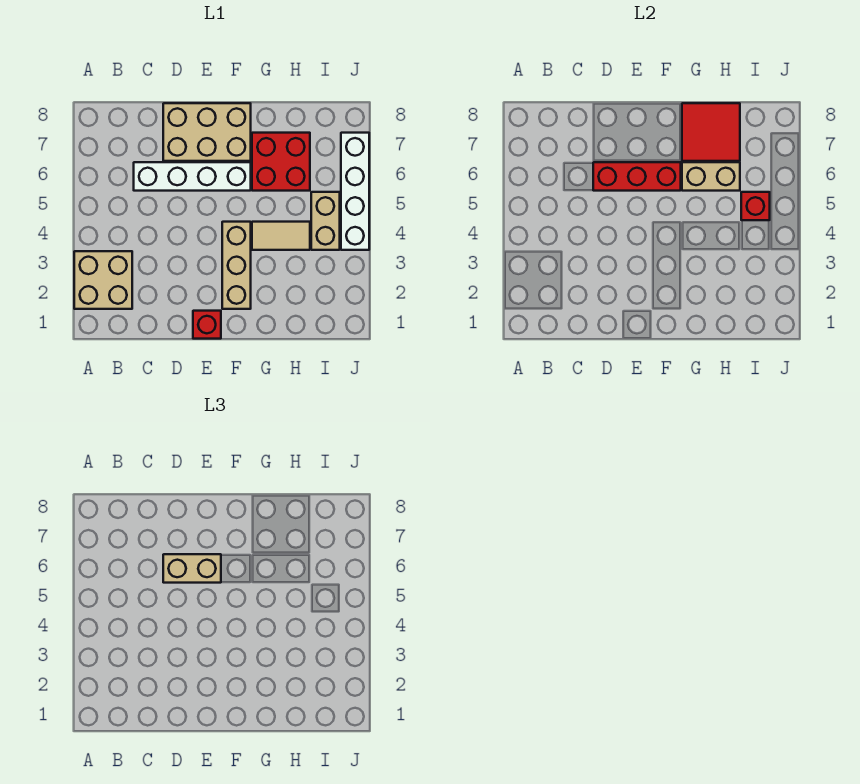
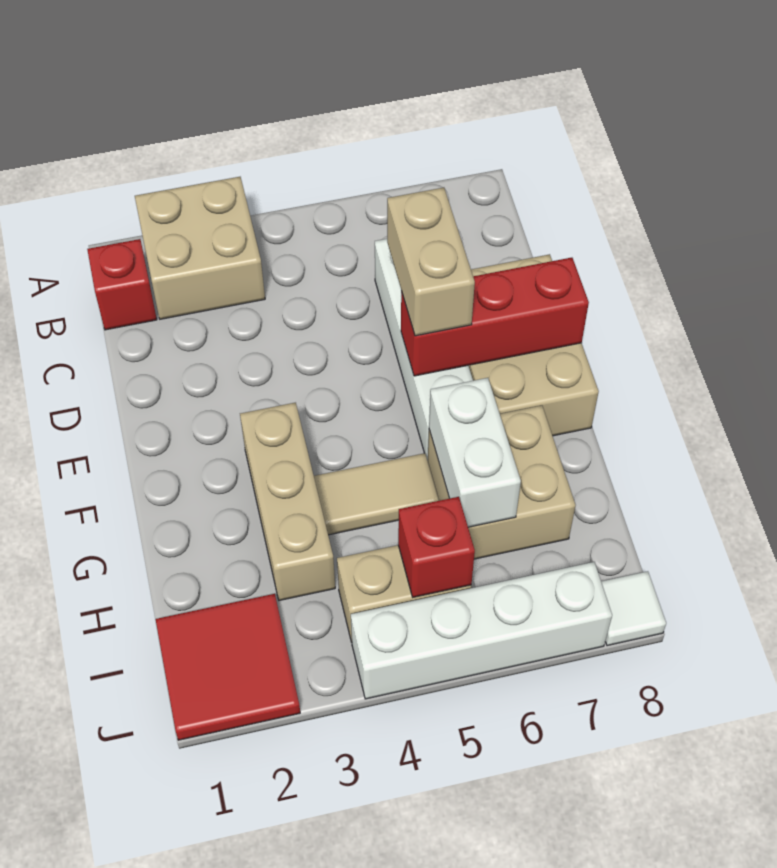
red 1x3 brick [593,162,681,191] -> red 1x3 brick turned to [401,258,589,376]
red 1x1 brick [193,311,221,339] -> red 1x1 brick moved to [87,239,157,330]
tan 1x3 brick [222,222,251,309] -> tan 1x3 brick turned to [240,403,335,601]
tan 1x2 tile [252,222,310,250] -> tan 1x2 tile turned to [314,453,439,535]
red 2x2 brick [252,133,310,191] -> tan 2x2 brick [428,405,576,559]
tan 1x2 brick [682,162,740,191] -> white 1x2 brick [429,378,521,527]
red 2x2 tile [682,103,740,161] -> red 2x2 tile moved to [156,594,300,740]
none -> white 1x1 tile [601,571,666,646]

